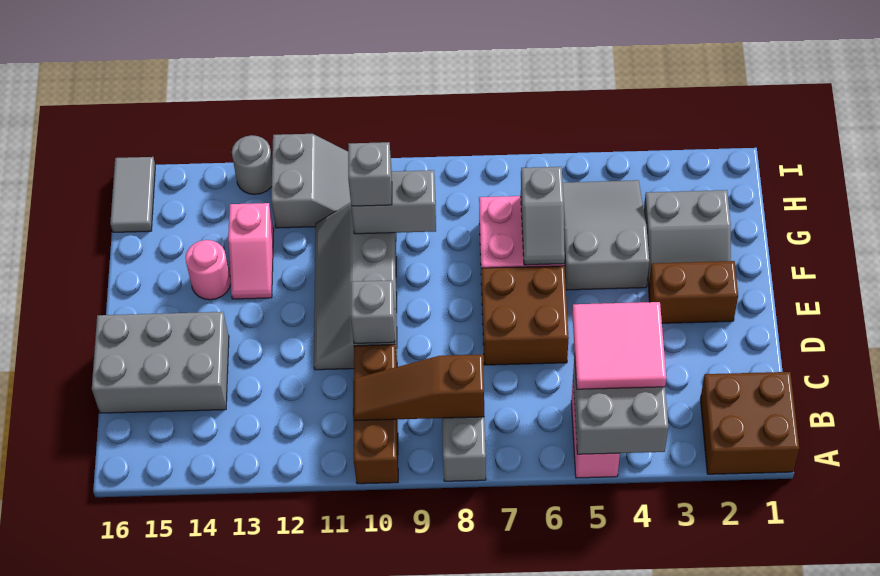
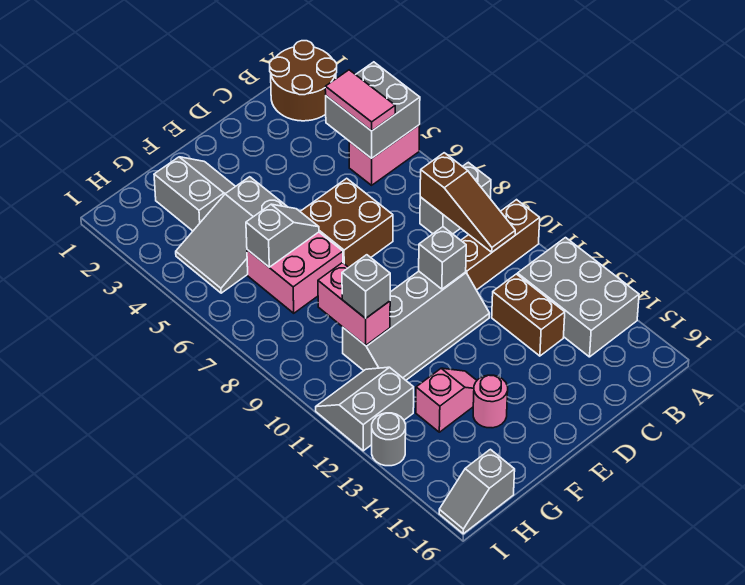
brown 2x2 brick [700,372,799,474] -> brown 2x2 round brick [270,41,337,121]
pink 2x2 tile [572,302,666,389] -> pink 1x2 tile [325,70,395,131]
grey 2x3 brick [92,312,229,413] -> grey 2x3 brick moved to [517,238,639,357]
brown 1x2 brick [649,261,738,323] -> brown 1x2 brick moved to [492,274,565,356]
grey 1x2 brick [351,170,436,234] -> pink 1x2 brick [318,263,390,346]
grey 1x2 tile [110,157,155,232] -> grey 1x2 slope [439,449,515,534]

